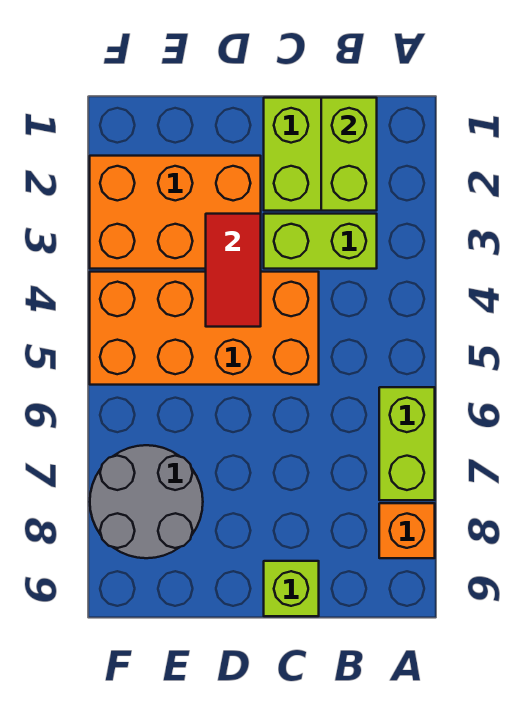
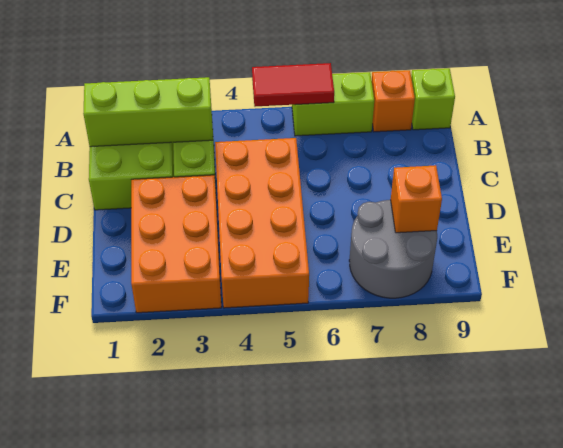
lime 1x2 brick [321,98,377,211] -> lime 1x3 brick [83,77,213,147]
lime 1x1 brick [264,561,319,616] -> lime 1x1 brick moved to [411,68,455,130]
red 1x2 tile [206,214,261,327] -> red 1x2 tile moved to [252,63,334,107]
none -> orange 1x1 brick [391,165,442,233]

